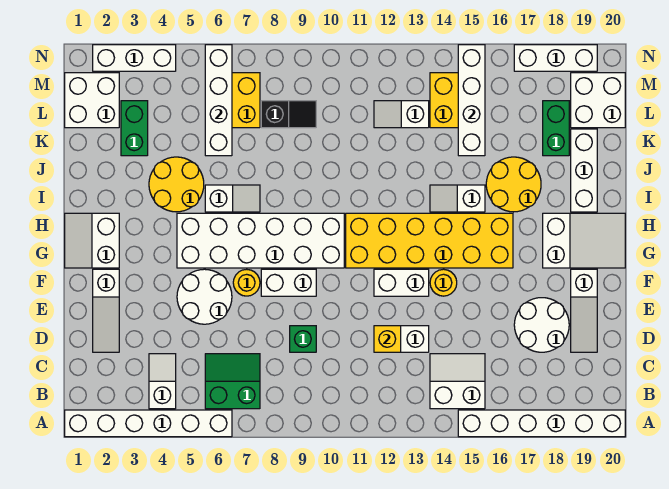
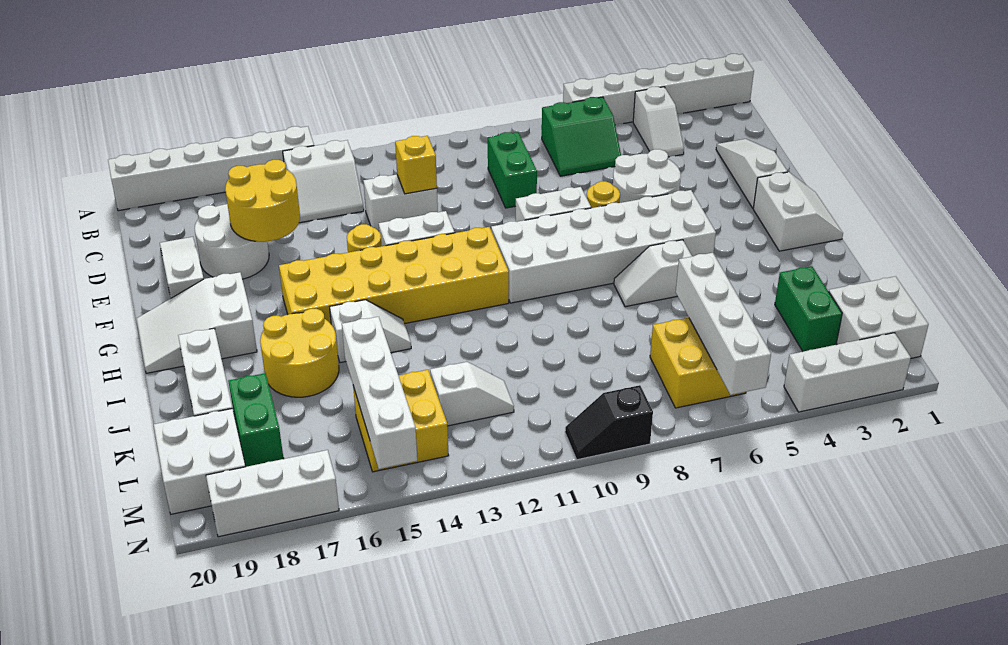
green 1x1 brick [290,326,316,352] -> green 1x2 brick [488,132,537,208]
yellow 2x2 round brick [149,157,204,212] -> yellow 2x2 round brick moved to [225,160,300,242]
black 1x2 slope [261,101,316,128] -> black 1x2 slope moved to [565,385,653,460]

